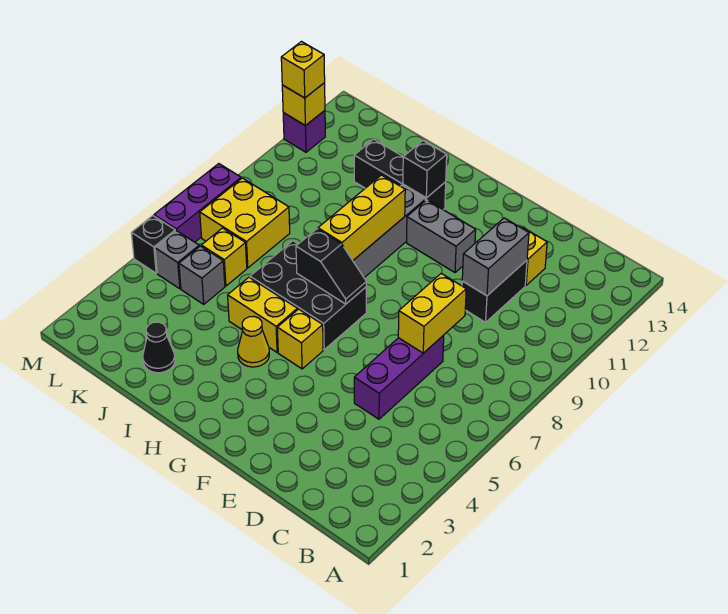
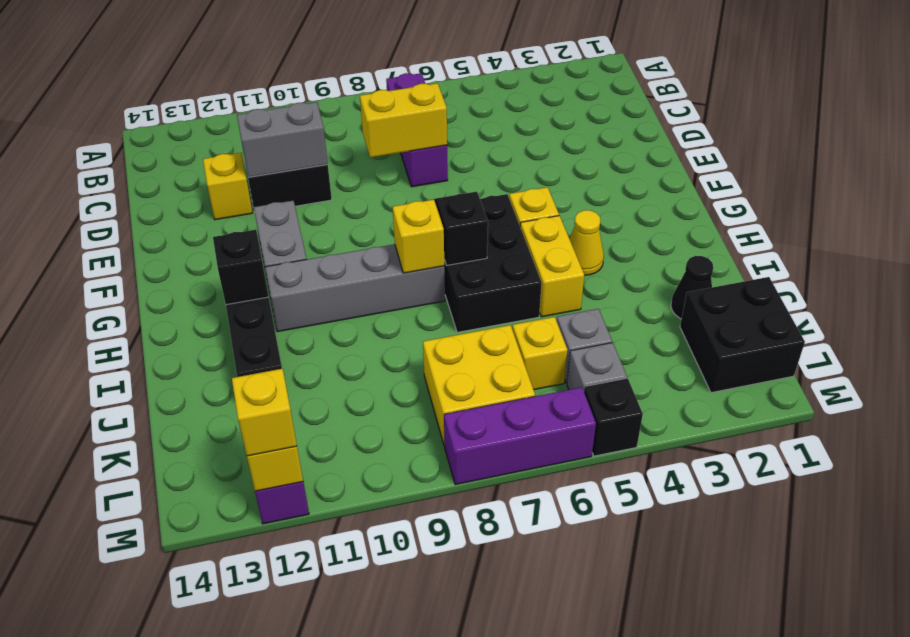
purple 1x3 brick [354,335,444,419] -> purple 1x3 brick turned to [386,73,448,187]
yellow 1x3 brick [318,175,405,260] -> yellow 1x1 brick [393,200,444,273]
none -> black 2x2 brick [680,277,805,393]

